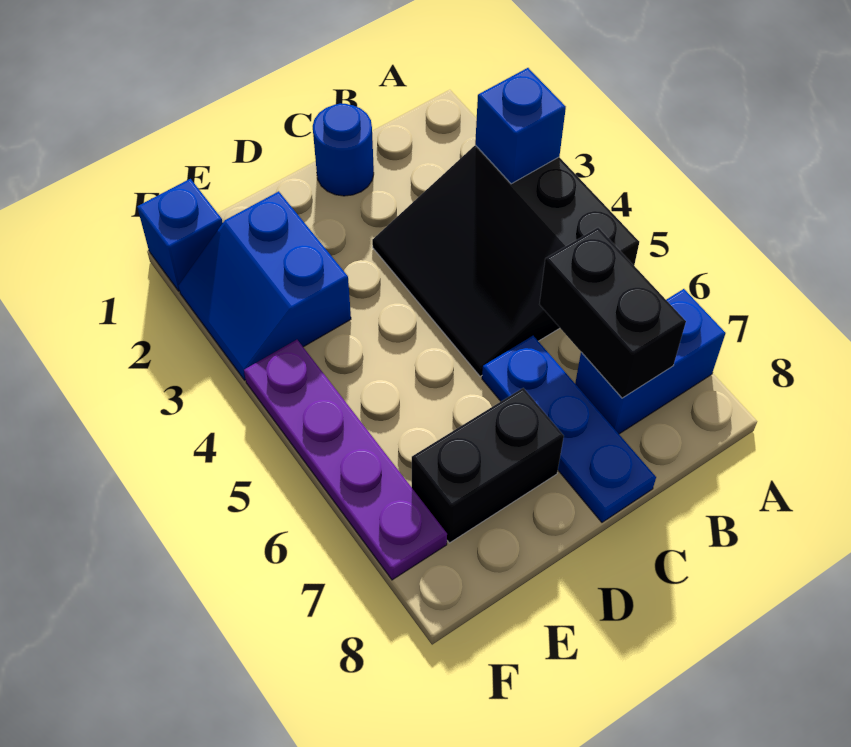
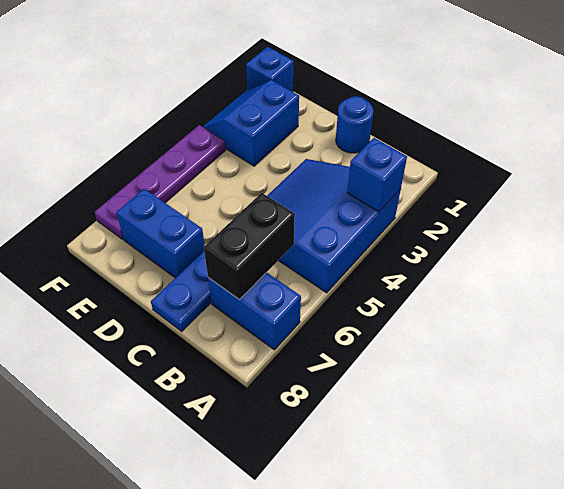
black 3x3 slope [372,145,639,376] -> blue 3x3 slope [267,159,401,293]
black 1x2 brick [412,388,564,543] -> blue 1x2 brick [116,189,205,278]

